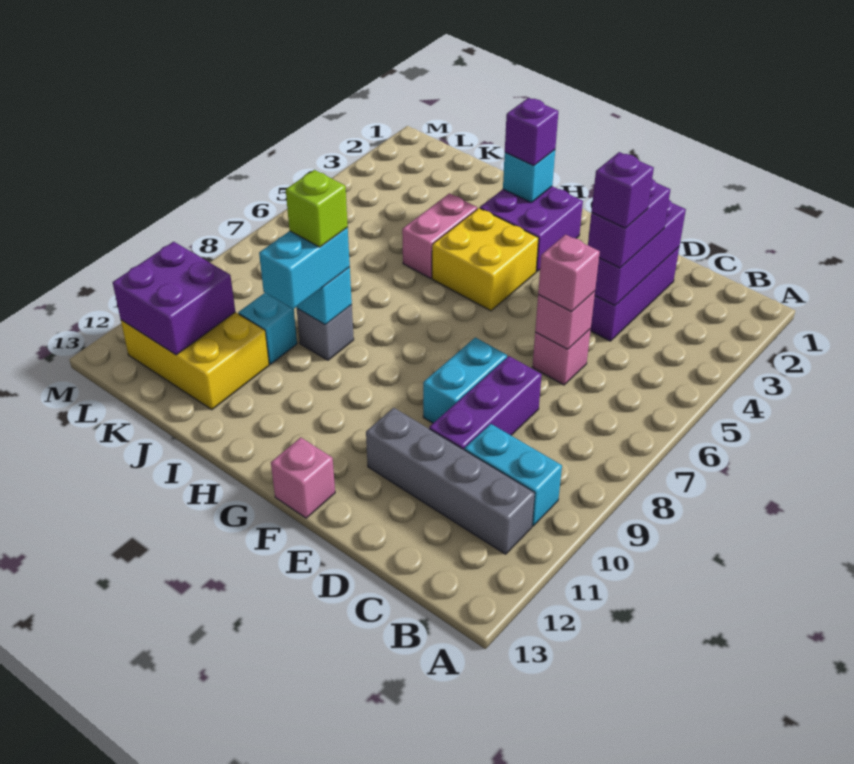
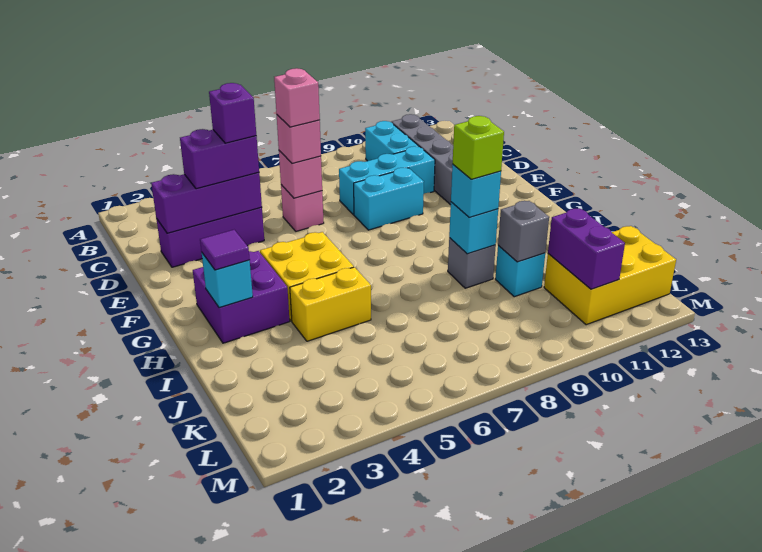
purple 1x3 brick [429,356,542,450] -> cyan 1x3 brick [339,146,435,215]
pink 1x1 brick [271,437,335,518] -> pink 1x1 brick moved to [274,68,320,127]
purple 1x1 brick [505,98,558,166] -> purple 1x1 tile [200,230,250,270]
pink 1x2 brick [402,193,477,278] -> yellow 1x2 brick [290,267,371,341]
cyan 1x2 brick [259,227,350,309] -> cyan 1x1 brick [451,165,501,217]
none -> grey 1x1 brick [498,201,549,262]
yellow 2x3 brick [121,312,269,410] -> yellow 2x3 brick turned to [544,226,676,325]
purple 2x2 brick [113,242,235,355] -> purple 1x2 brick [548,208,625,289]

